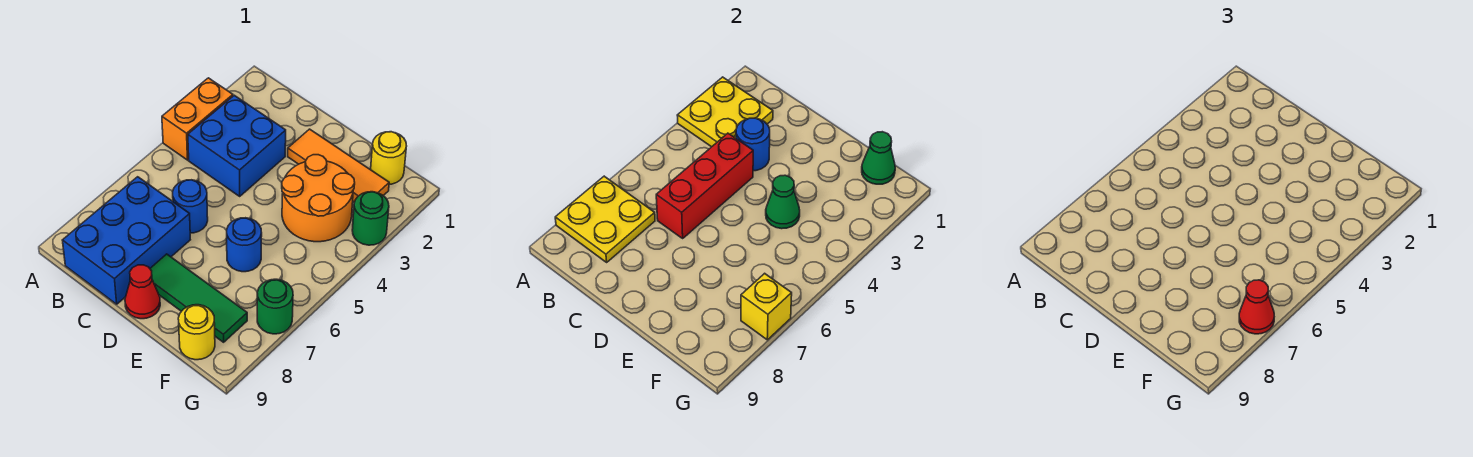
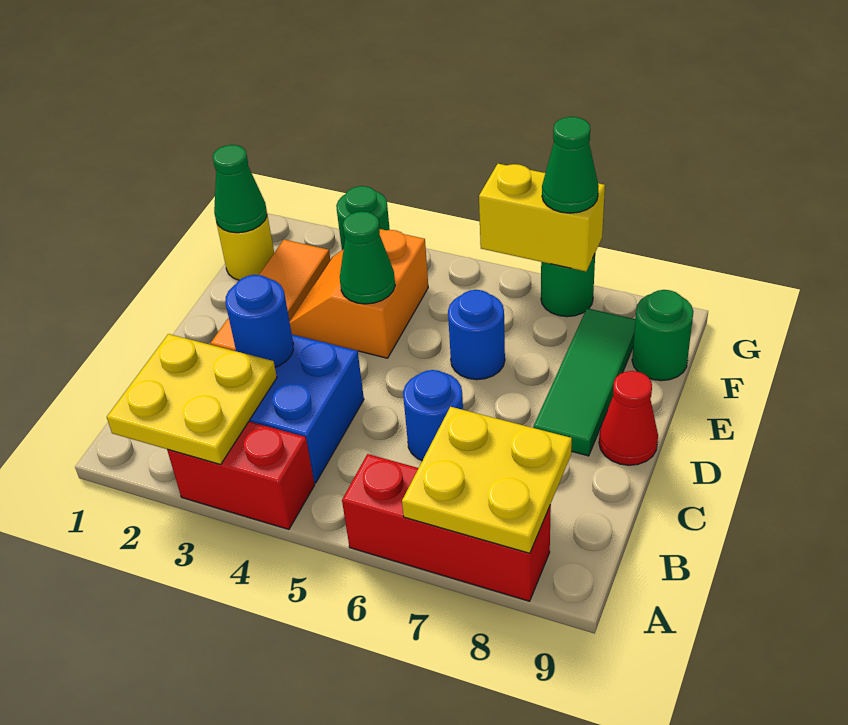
orange 1x2 brick [162,78,233,160] -> red 1x2 brick [167,422,315,529]
blue 2x3 brick [62,177,190,304] -> none
red 1x3 brick [656,133,753,238] -> red 1x3 brick moved to [342,454,551,601]
orange 2x2 round brick [282,155,355,242] -> orange 2x2 slope [290,229,428,358]
yellow 1x1 round brick [178,305,215,360] -> green 1x1 round brick [632,290,693,381]
yellow 1x1 brick [741,273,792,340] -> yellow 1x2 brick [479,164,605,271]
red 1x1 cone [1239,280,1274,334] -> green 1x1 cone [542,117,599,213]

